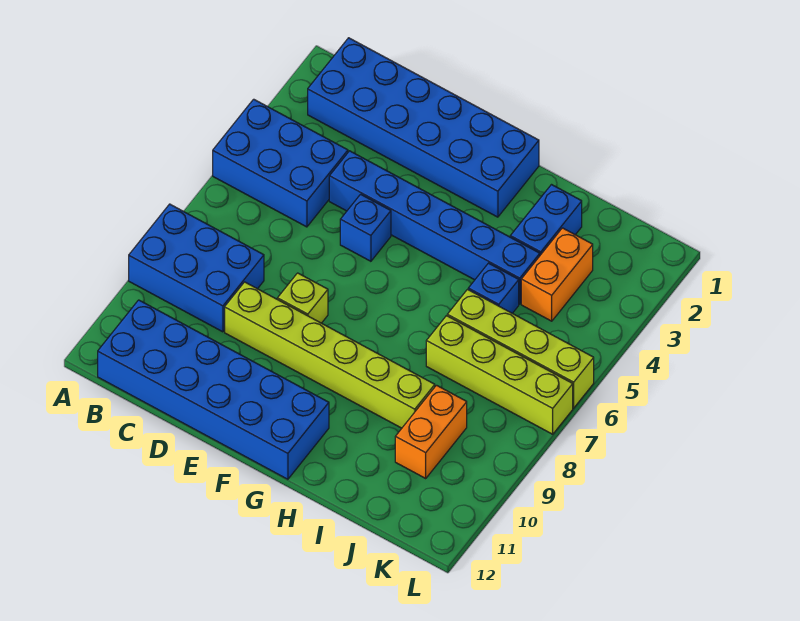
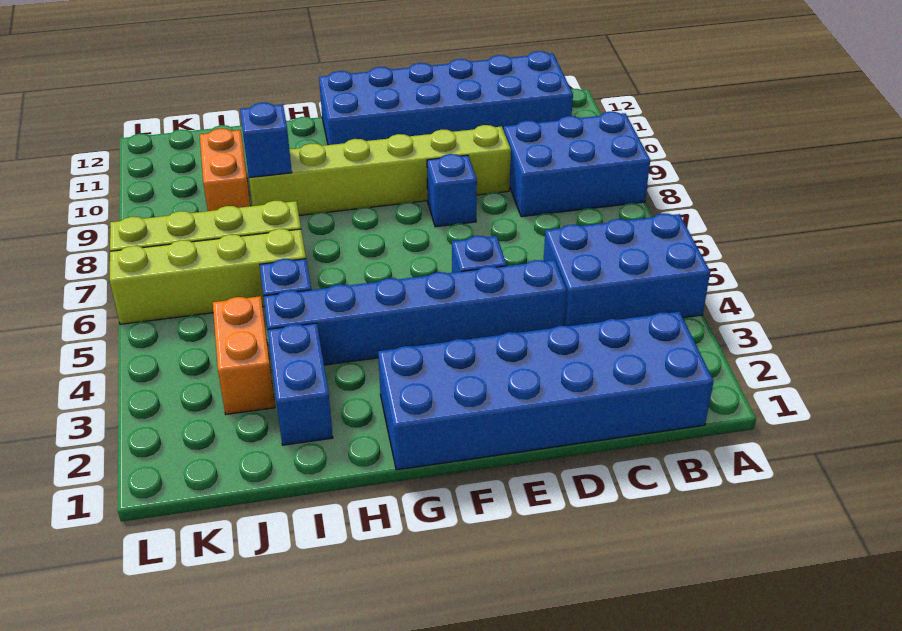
lime 1x1 brick [277,273,328,323] -> blue 1x1 brick [427,154,477,227]
none -> blue 1x1 brick [240,103,292,178]

